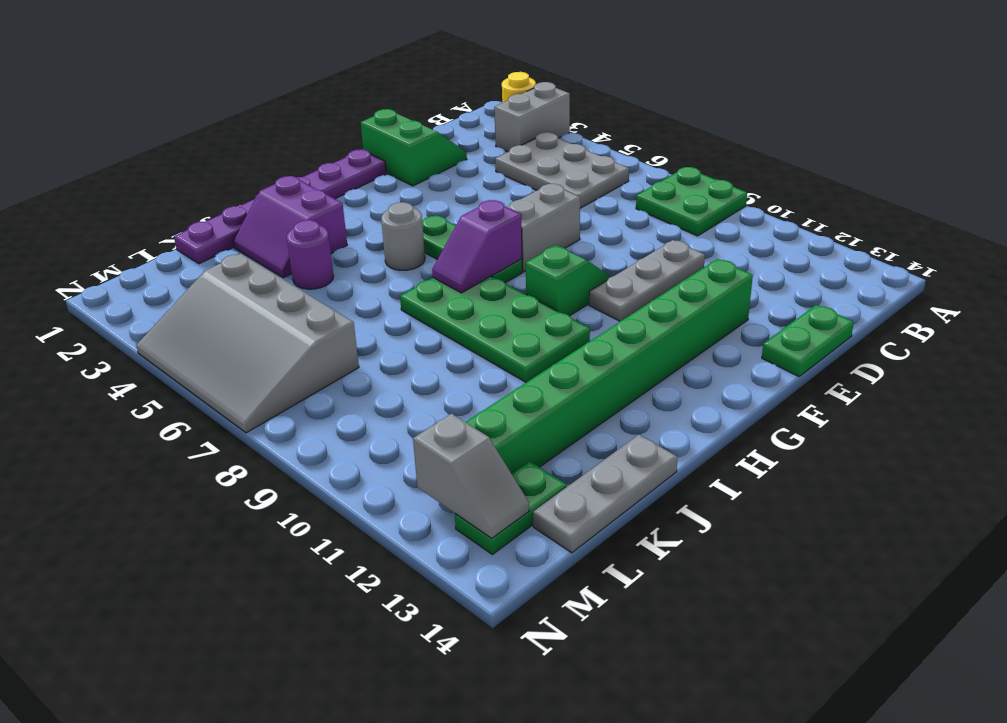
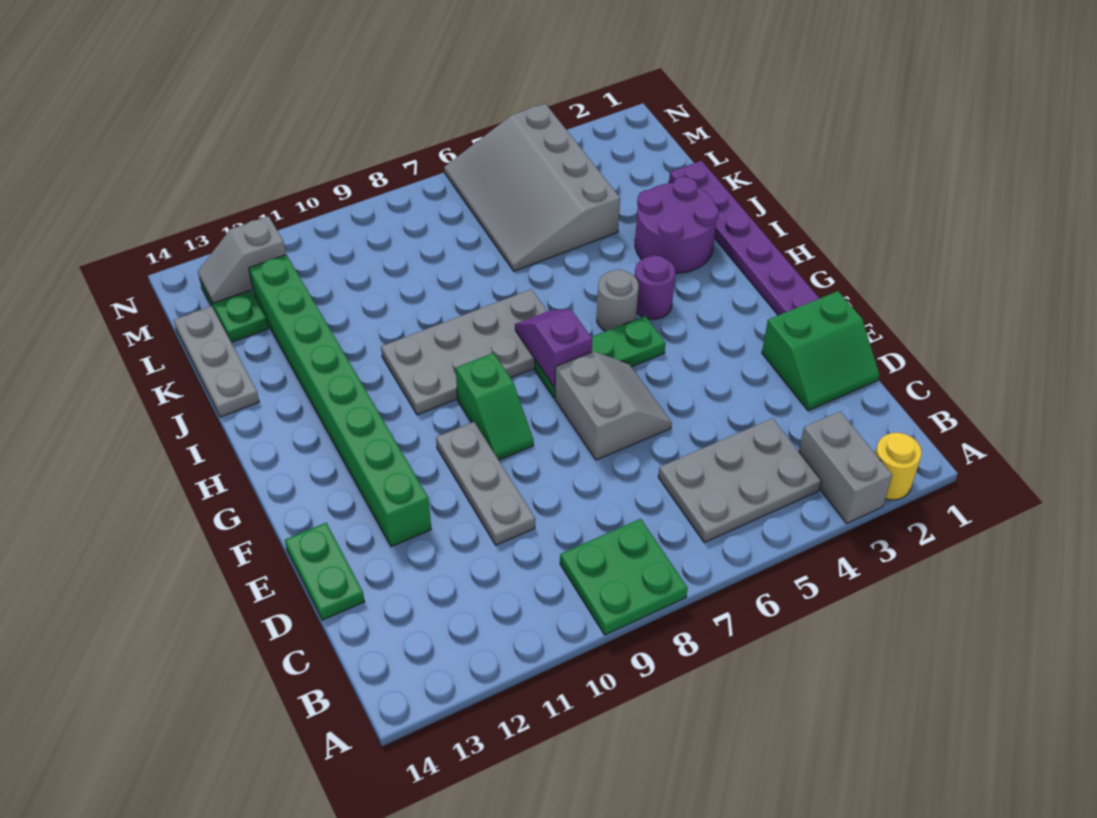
green 2x4 plate [400,276,590,382] -> grey 2x4 plate [381,289,547,415]
purple 2x2 slope [233,176,347,278] -> purple 2x2 round brick [635,177,719,273]
purple 1x1 round brick [287,220,334,289] -> purple 1x1 round brick moved to [635,255,675,319]
grey 3x4 slope [136,254,359,433] -> grey 3x4 slope turned to [444,104,620,271]

